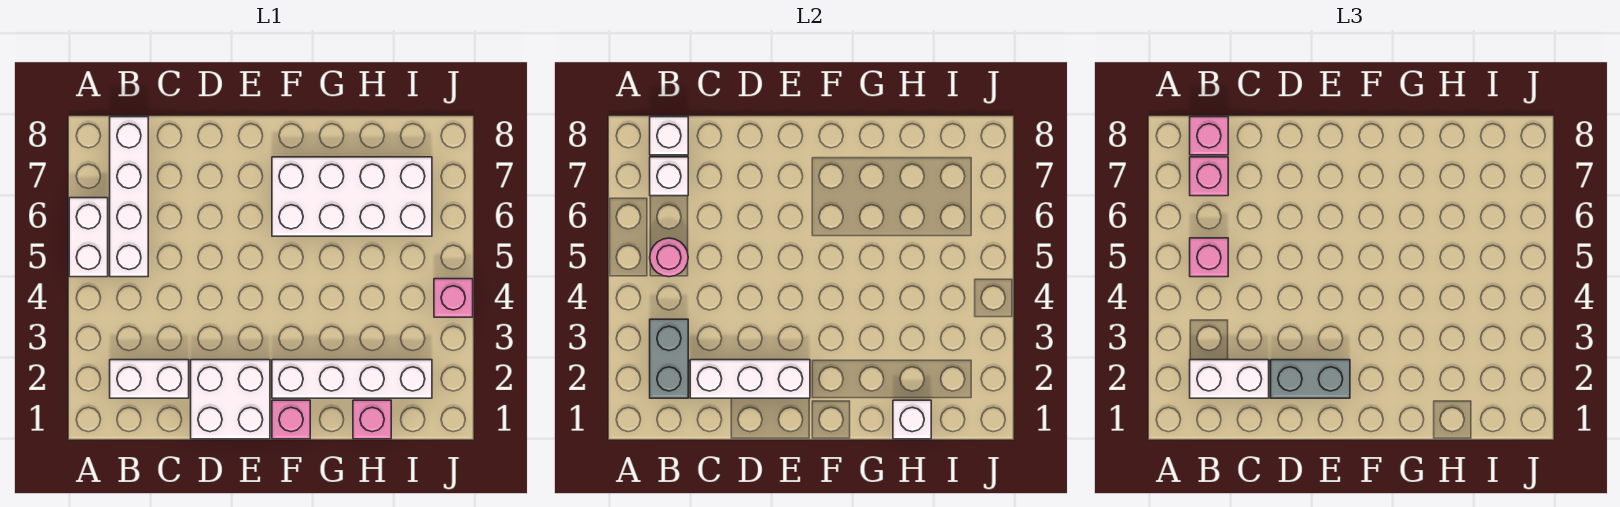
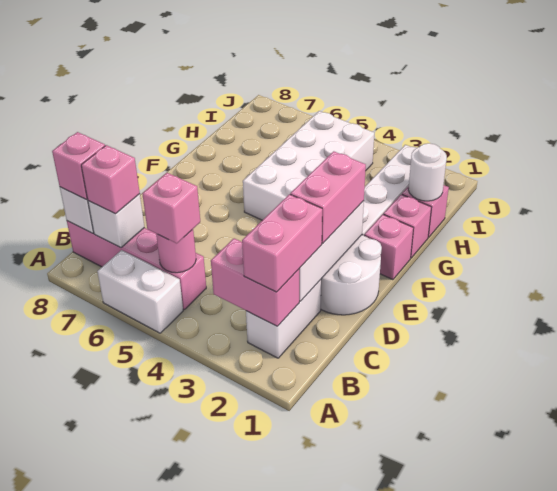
grey 1x2 brick [650,319,688,398] -> pink 1x2 brick [211,238,299,326]
white 1x2 brick [1190,360,1269,398] -> pink 1x2 brick [242,194,322,292]
white 1x4 brick [110,117,148,277] -> pink 1x4 brick [67,221,206,309]
white 2x2 brick [191,360,270,439] -> white 2x2 round brick [321,235,382,315]
grey 1x2 brick [1271,360,1350,398] -> pink 1x2 brick [290,151,366,243]
white 2x4 brick [272,157,432,236] -> white 2x4 brick moved to [243,111,374,220]
white 1x1 brick [893,400,931,439] -> white 1x1 round brick [408,143,447,201]
pink 1x1 brick [434,279,473,317] -> pink 1x1 brick moved to [384,194,431,258]

